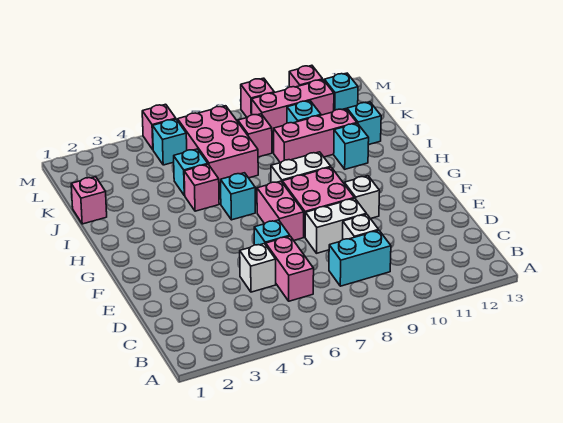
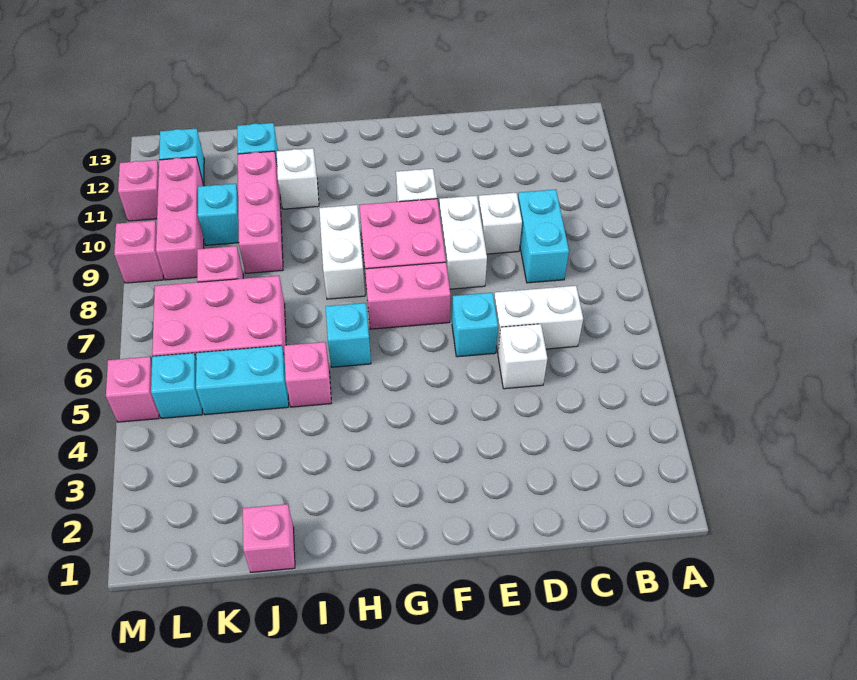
pink 1x2 brick [265,236,314,301] -> white 1x2 brick [494,286,583,352]
cyan 1x1 brick [334,123,369,169] -> white 1x1 brick [277,148,319,209]
cyan 1x1 brick [174,149,208,196] -> cyan 1x2 brick [196,346,289,415]

